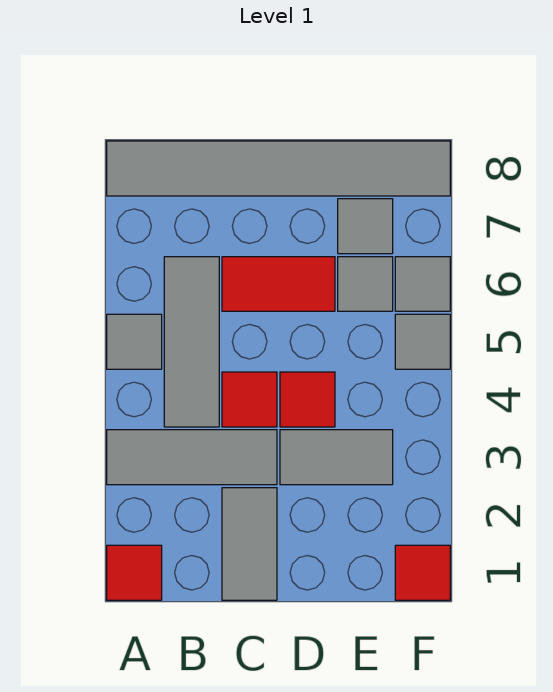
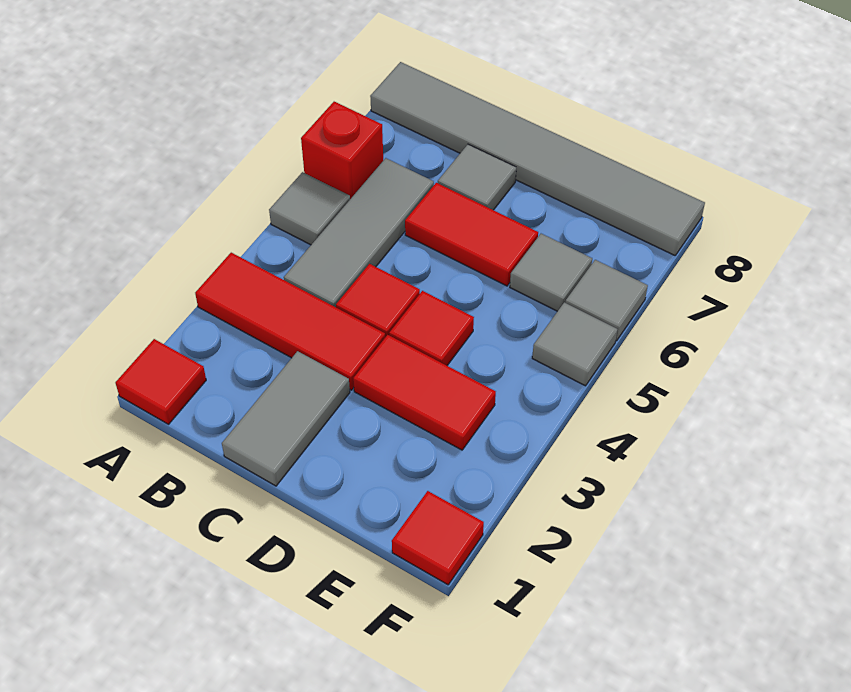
grey 1x3 tile [107,430,277,485] -> red 1x3 tile [195,253,385,390]
none -> red 1x1 brick [301,102,383,199]
grey 1x2 tile [280,430,393,485] -> red 1x2 tile [353,335,496,450]
grey 1x1 tile [338,199,393,254] -> grey 1x1 tile moved to [438,144,516,210]

